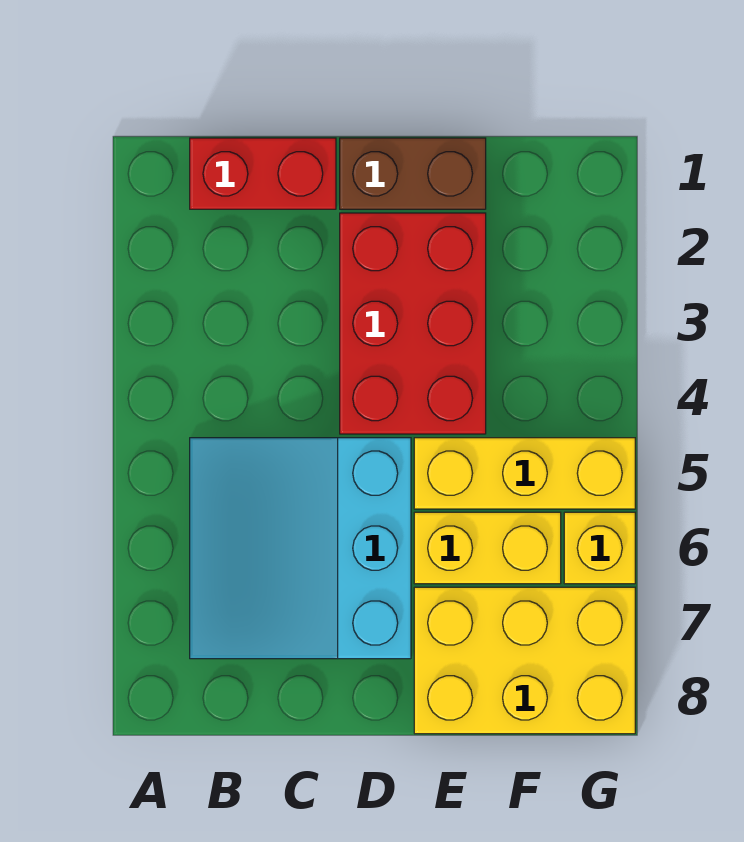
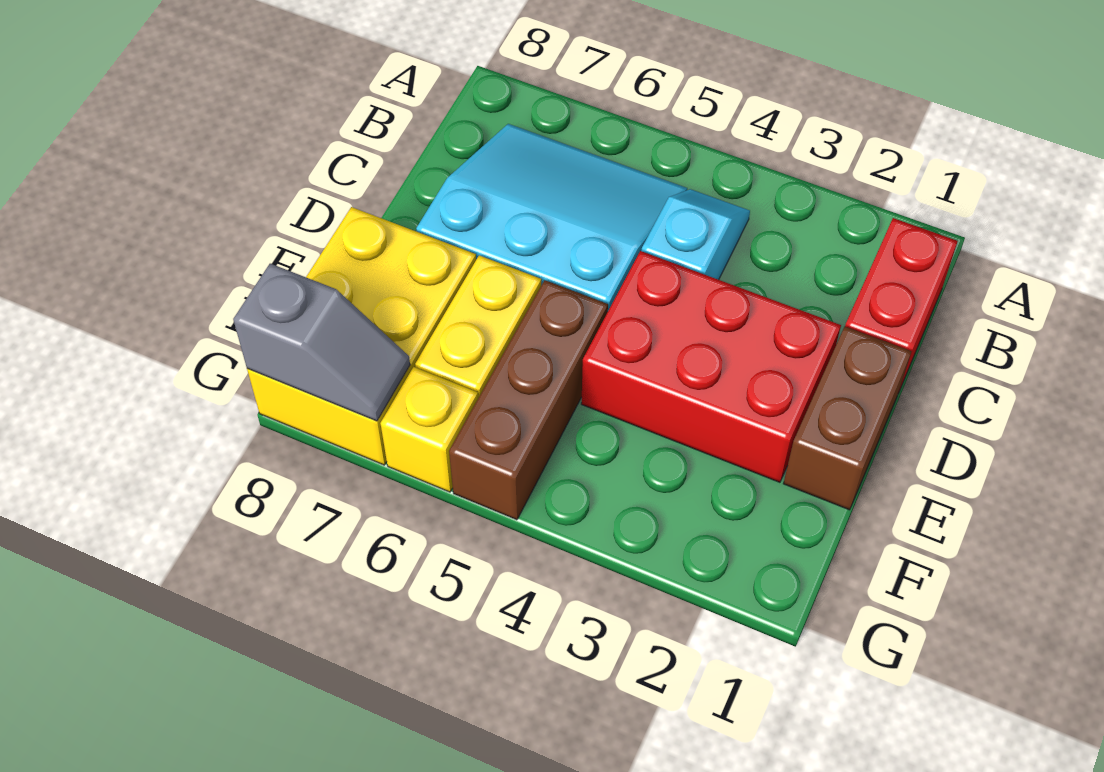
none -> cyan 1x2 slope [641,189,750,280]
yellow 1x3 brick [414,438,635,509] -> brown 1x3 brick [449,280,608,520]
none -> grey 1x2 slope [233,264,410,421]

